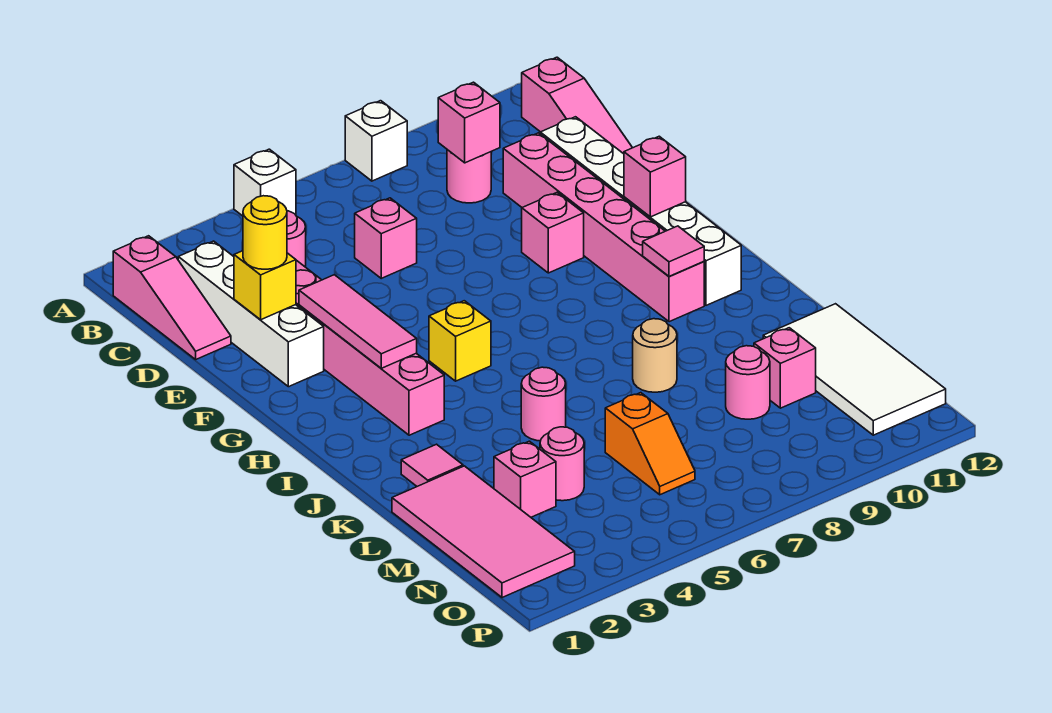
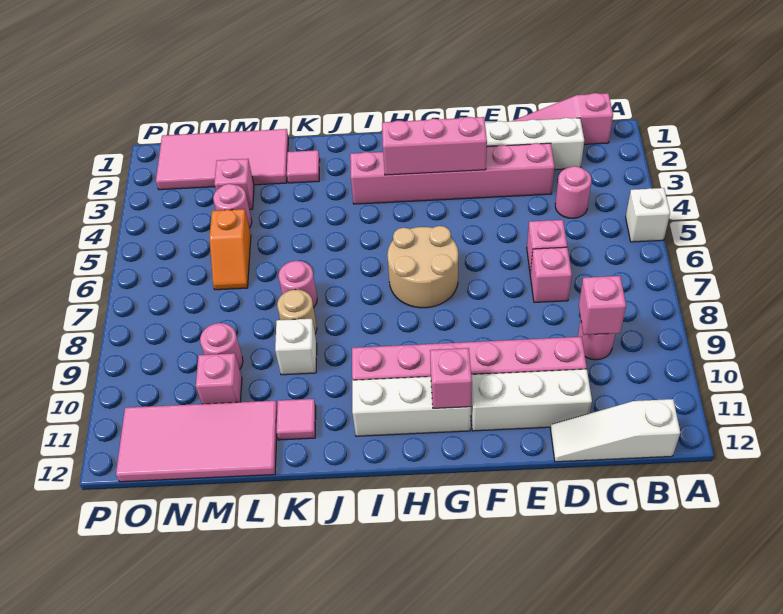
white 1x1 brick [345,101,407,181] -> white 1x1 brick moved to [275,319,317,375]
pink 1x3 slope [522,57,632,154] -> white 1x3 slope [550,399,680,462]
yellow 1x1 brick [234,251,296,320] -> none
yellow 1x1 round brick [243,196,287,269] -> none
pink 1x3 tile [299,275,417,368] -> pink 1x3 brick [382,117,487,175]
pink 1x1 brick [522,193,584,273] -> pink 1x1 brick moved to [530,247,572,302]
none -> tan 2x2 round brick [387,226,458,308]
yellow 1x1 brick [429,301,491,381] -> none
pink 1x1 tile [643,226,704,276] -> pink 1x1 tile moved to [277,399,316,440]
pink 1x1 round brick [521,367,566,441] -> pink 1x1 round brick moved to [278,261,317,308]
white 2x4 tile [763,304,946,435] -> pink 2x4 tile [116,401,277,482]
orange 1x2 slope [605,393,695,495] -> orange 1x2 slope turned to [210,209,251,290]

